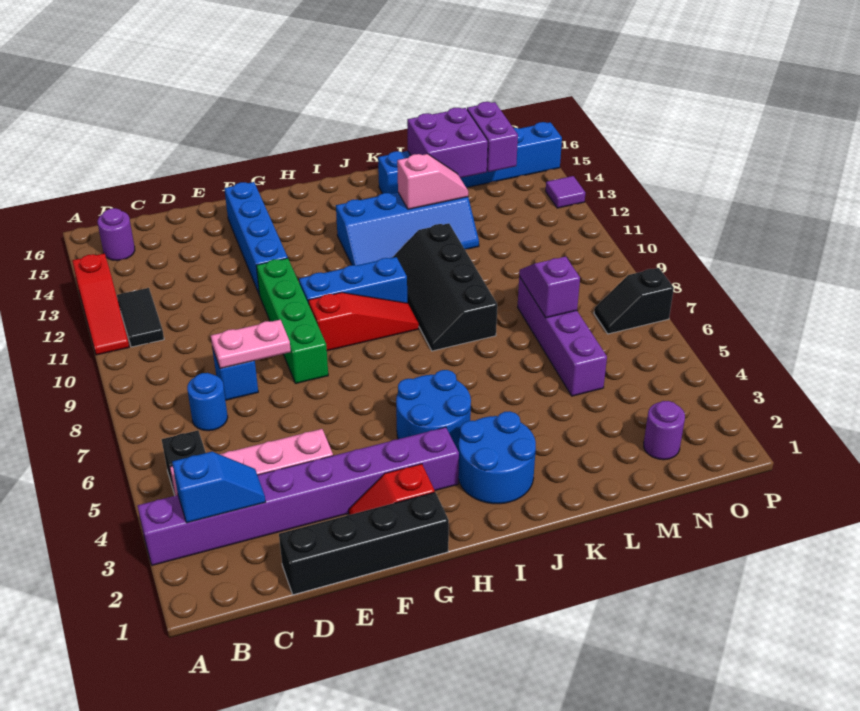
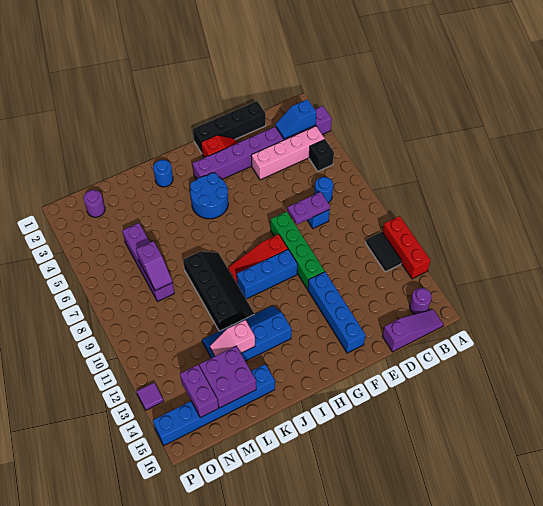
red 1x3 slope [72,253,129,355] -> red 1x3 brick [382,216,430,279]
none -> purple 1x3 slope [383,309,443,352]
pink 1x2 plate [211,320,291,369] -> purple 1x2 plate [288,192,330,225]
blue 2x2 round brick [458,411,536,504] -> blue 1x1 round brick [153,160,173,187]
black 1x2 slope [594,268,674,334] -> none

